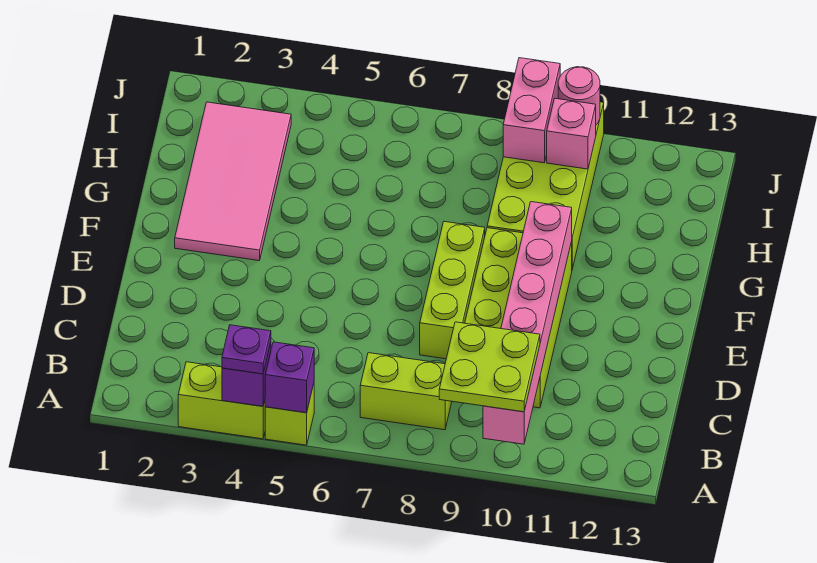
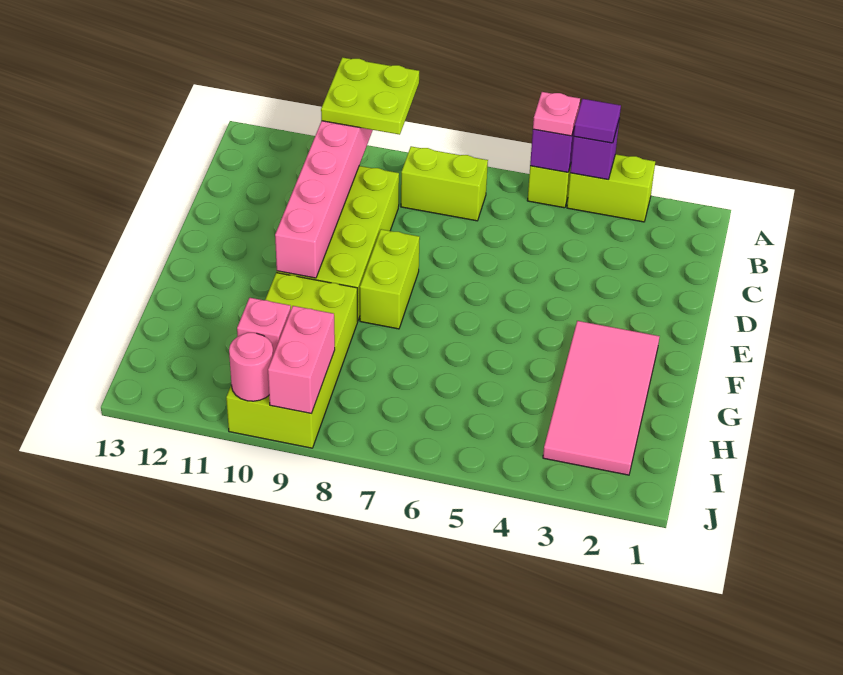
purple 1x1 plate [222,325,271,374] -> purple 1x1 tile [574,99,621,143]
none -> pink 1x1 plate [533,92,580,136]
lime 1x3 brick [420,222,485,359] -> lime 1x2 brick [360,229,420,329]

